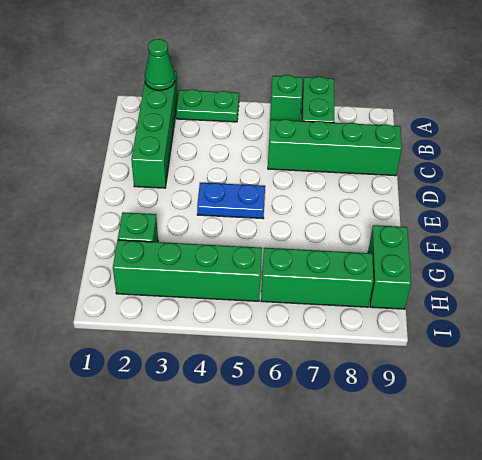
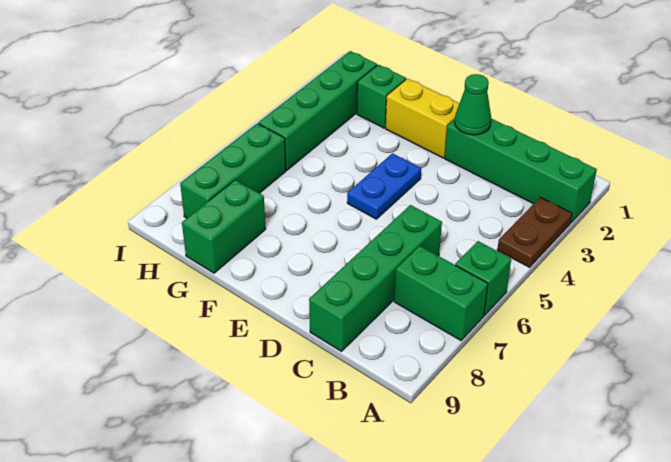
green 1x1 cone [145,39,175,90] -> green 1x1 cone moved to [455,74,491,135]
green 1x2 plate [176,89,239,122] -> brown 1x2 plate [497,197,572,267]
none -> yellow 1x2 brick [385,79,459,158]
green 1x2 brick [368,225,411,309] -> green 1x2 brick turned to [182,180,266,273]

